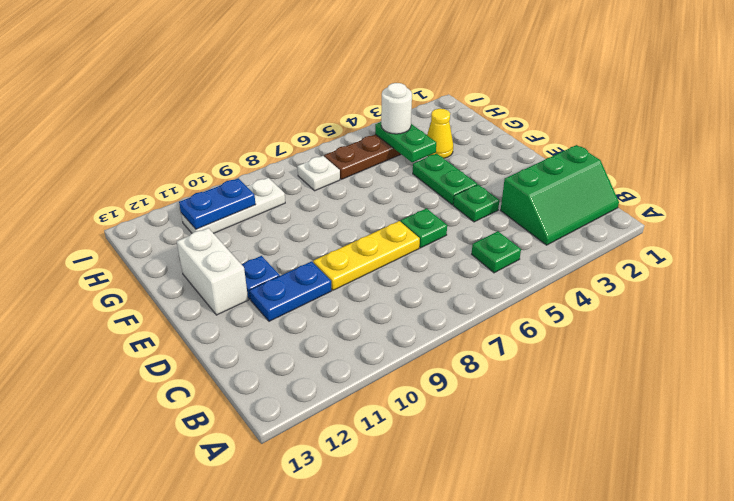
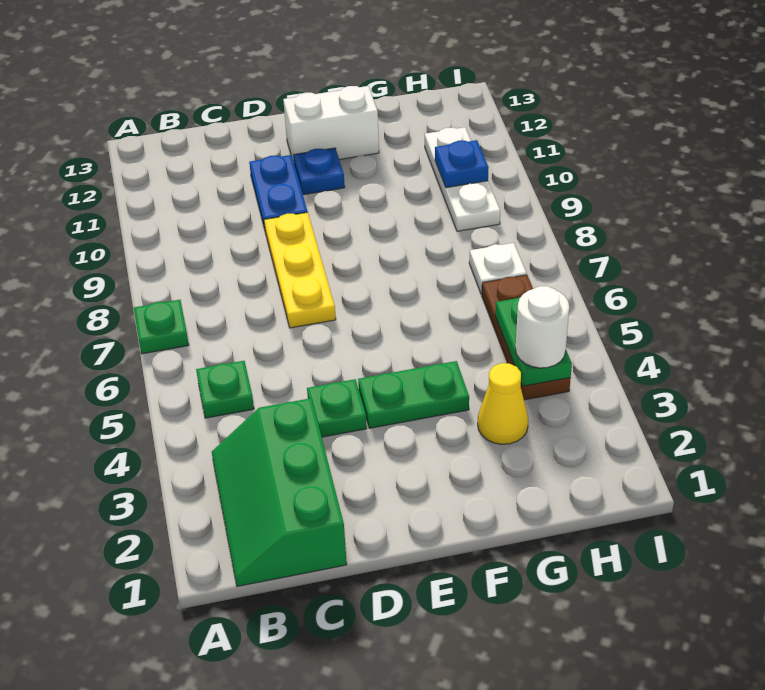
green 1x1 plate [400,208,447,248] -> green 1x1 plate moved to [134,300,189,354]
green 1x2 plate [375,122,436,162] -> green 1x2 plate turned to [495,297,572,386]
blue 1x2 plate [179,178,256,229] -> blue 1x1 plate [435,140,489,188]

